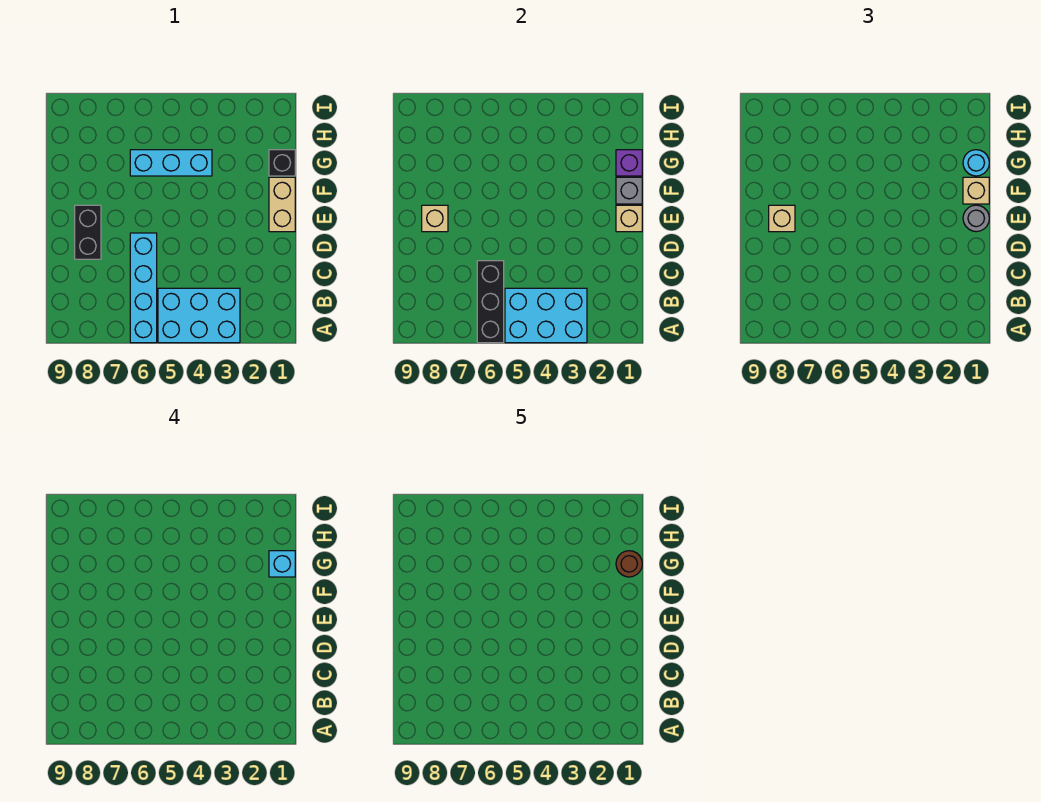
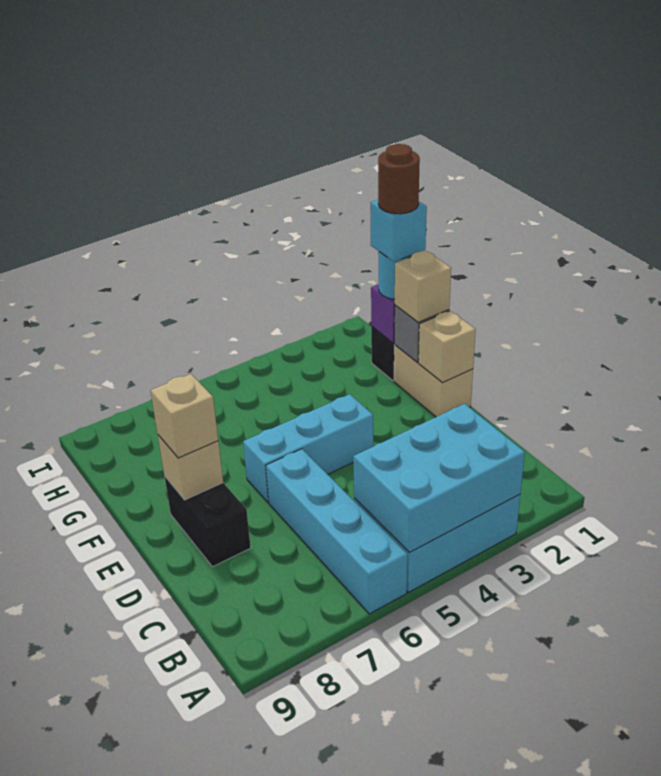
black 1x3 brick [477,261,504,343] -> none
grey 1x1 round brick [963,205,989,232] -> none
cyan 1x3 brick [130,150,212,176] -> cyan 1x3 brick moved to [243,394,373,503]

